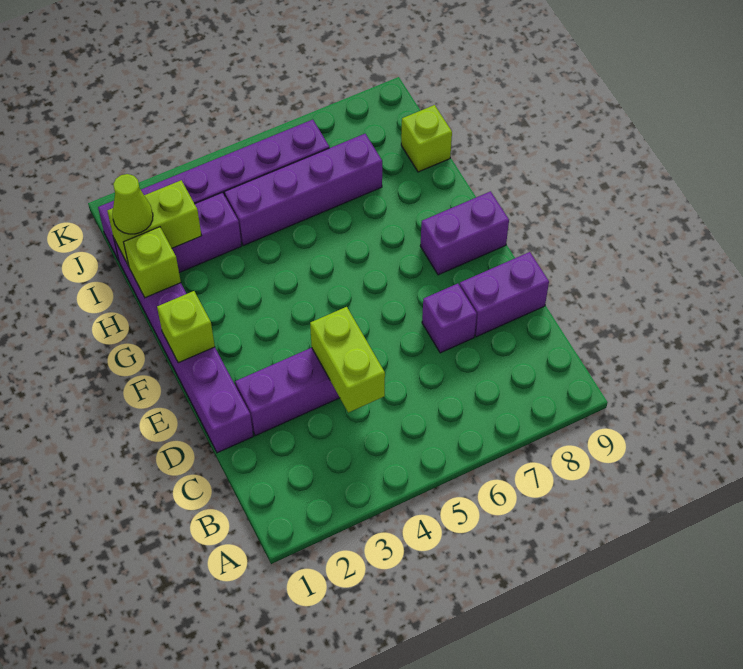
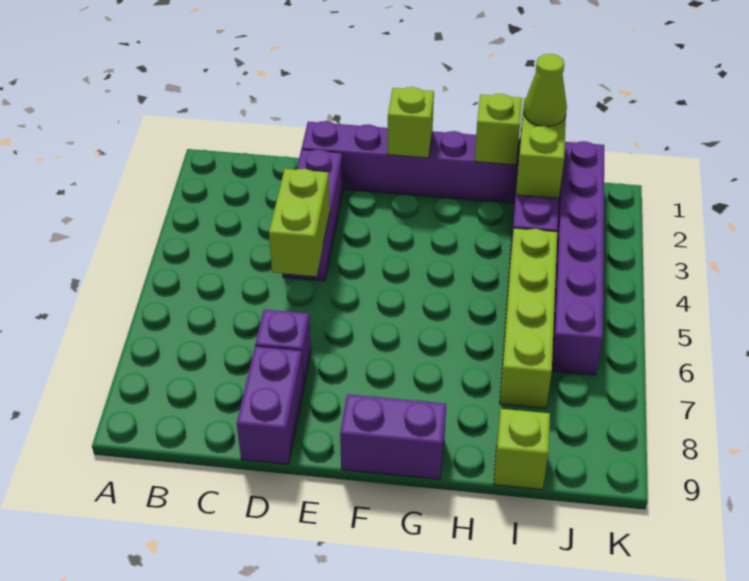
lime 1x2 brick [310,307,385,412] -> lime 1x2 brick turned to [269,169,330,276]
purple 1x2 brick [420,191,509,275] -> purple 1x2 brick turned to [340,394,446,479]
purple 1x4 brick [224,134,382,245] -> lime 1x4 brick [500,228,557,408]

